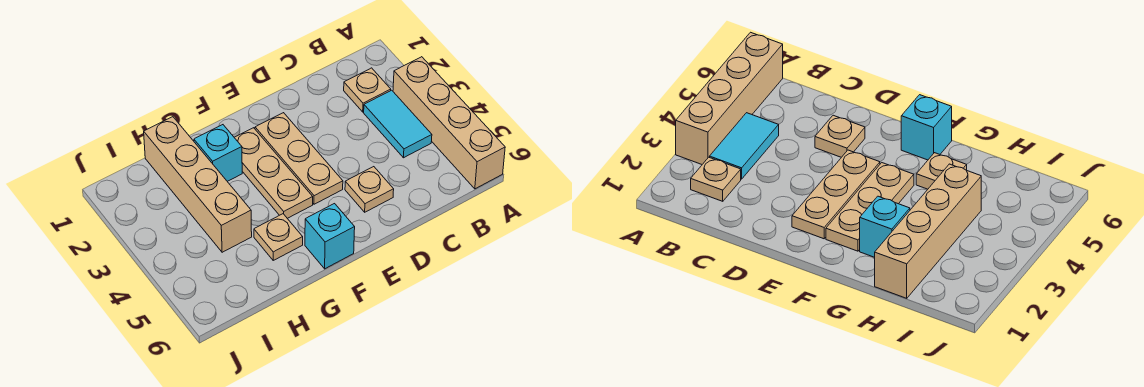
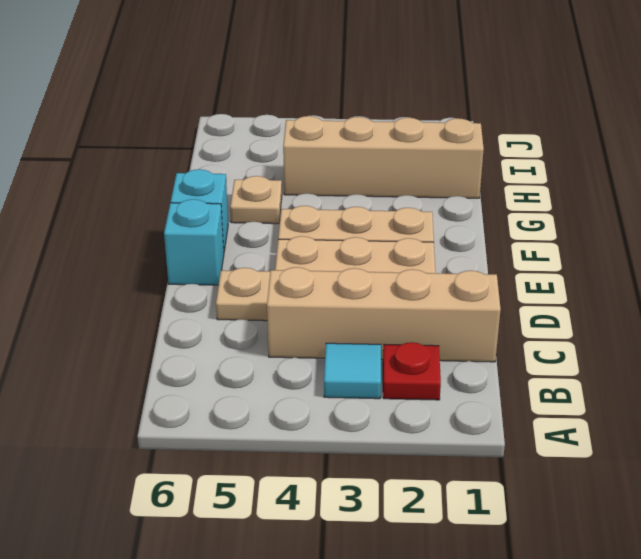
tan 1x4 brick [393,57,505,189] -> tan 1x4 brick moved to [267,267,501,362]
tan 1x1 plate [344,68,391,112] -> red 1x1 plate [383,342,441,400]
cyan 1x2 tile [364,90,432,158] -> cyan 1x1 tile [324,343,381,399]
cyan 1x1 brick [194,125,242,181] -> cyan 1x1 brick moved to [164,199,224,285]

